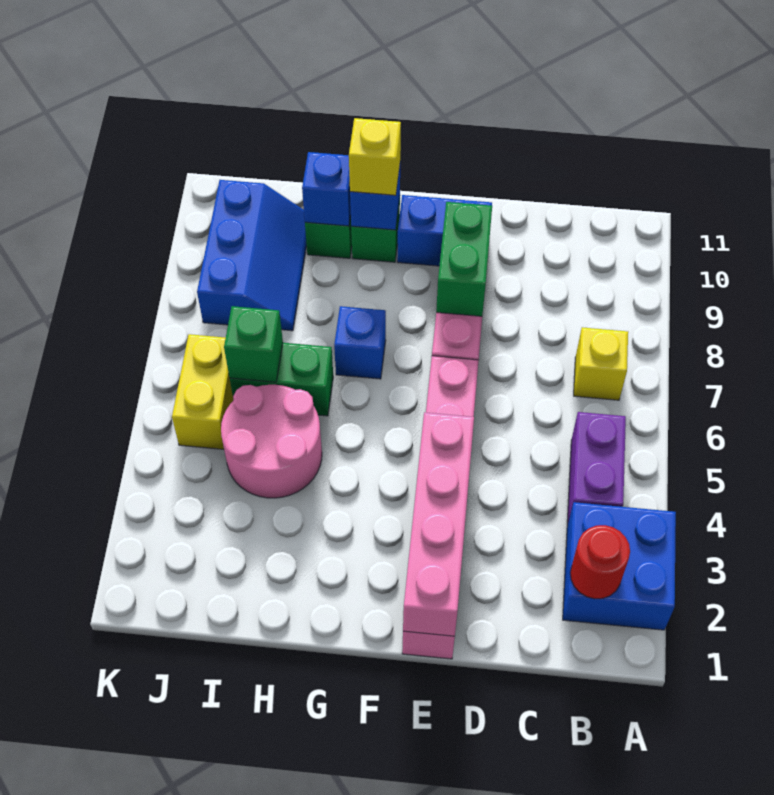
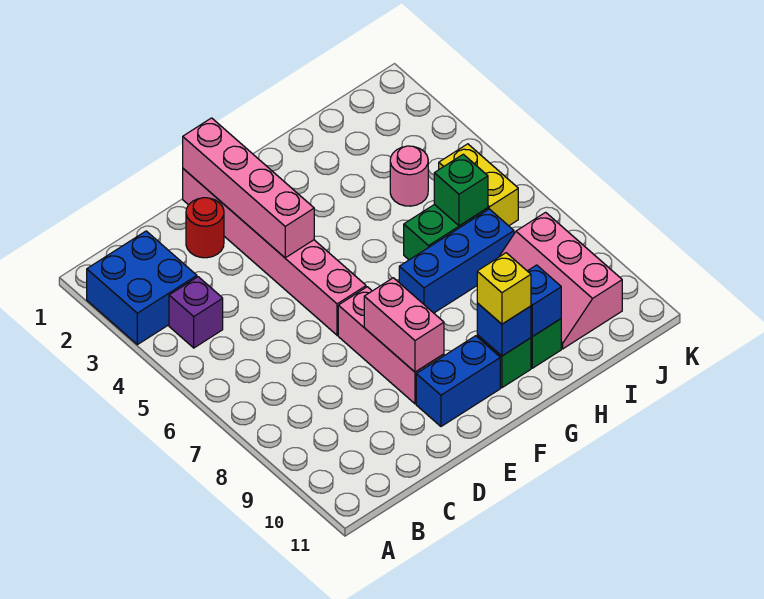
red 1x1 round brick [570,525,630,599] -> red 1x1 round brick moved to [186,198,224,258]
purple 1x2 brick [567,412,626,526] -> purple 1x1 brick [169,277,223,348]
yellow 1x1 brick [574,327,628,400] -> none
green 1x2 brick [436,202,492,316] -> pink 1x2 brick [364,278,444,372]
blue 1x1 brick [334,306,386,379] -> blue 1x3 brick [399,209,514,313]
pink 2x2 round brick [221,385,322,498] -> pink 1x1 round brick [390,146,428,206]
blue 2x3 slope [197,180,307,331] -> pink 2x3 slope [499,212,622,349]

